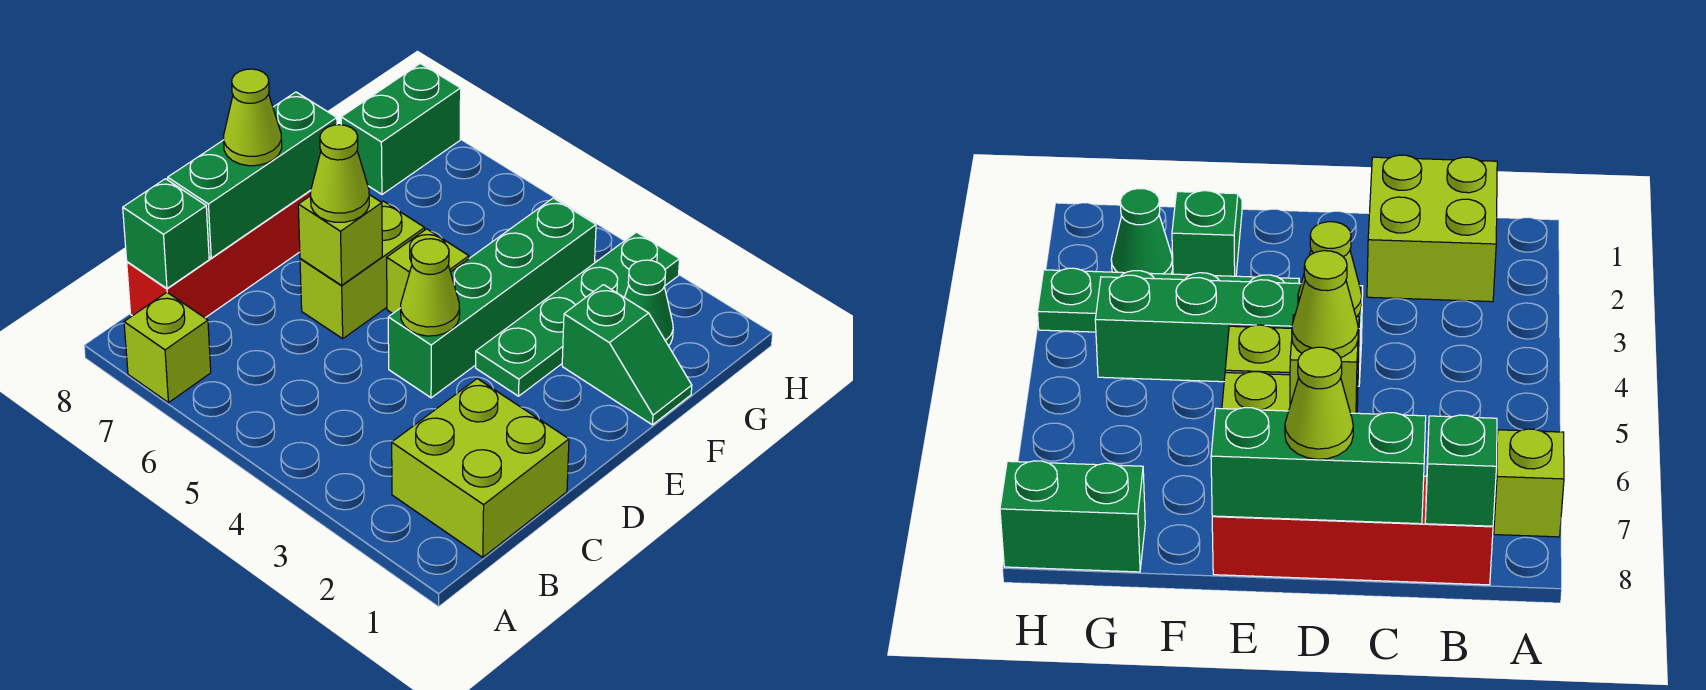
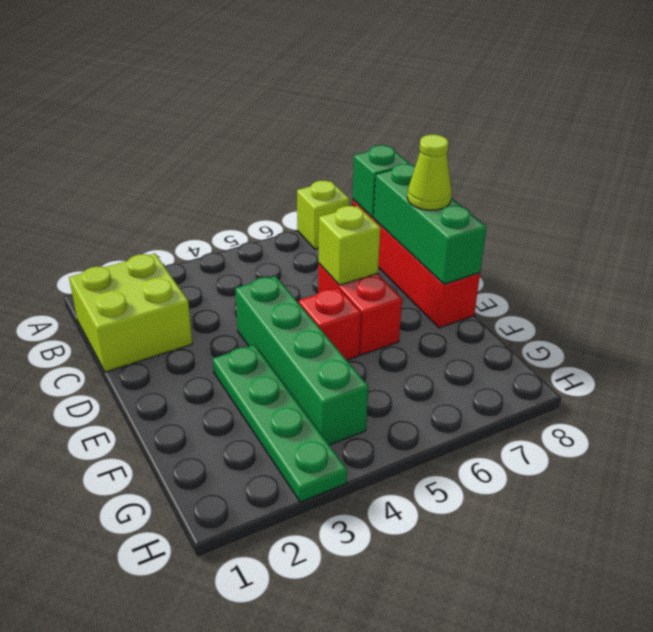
lime 1x1 cone [401,239,460,336] -> none
lime 1x2 brick [300,201,425,339] -> red 1x2 brick [318,263,402,355]
lime 1x1 cone [311,125,369,222] -> none
lime 1x1 brick [387,229,469,314] -> red 1x1 brick [299,288,361,360]
green 1x2 slope [562,285,692,425] -> none
green 1x1 cone [624,260,673,346] -> none
green 1x2 brick [341,63,461,194] -> none

